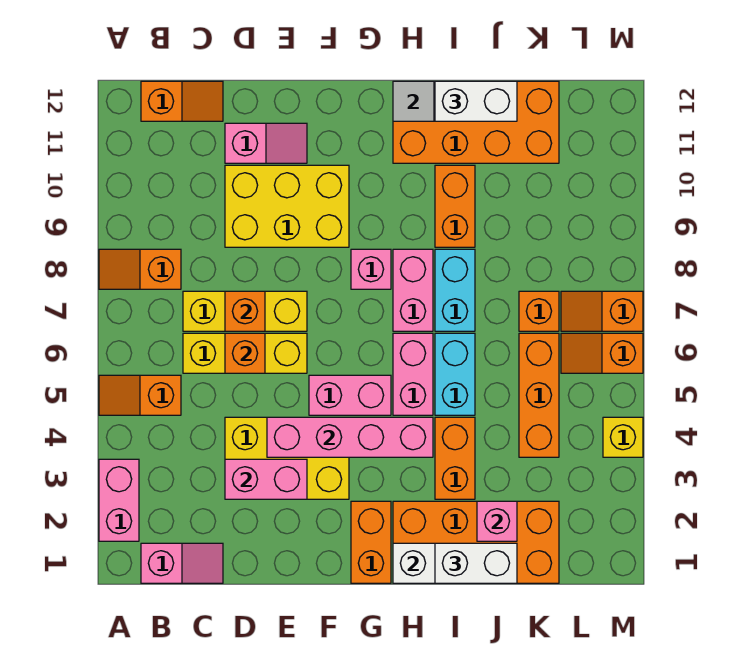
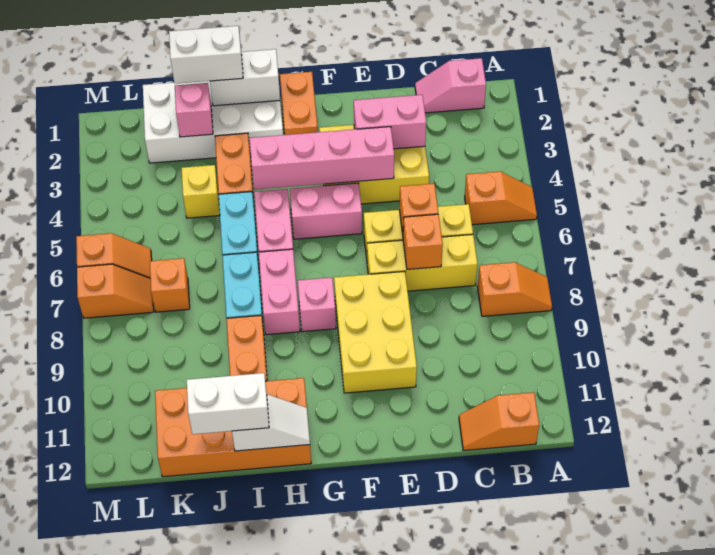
pink 1x2 brick [99,459,139,541] -> none
yellow 2x3 brick [225,165,349,247] -> yellow 2x3 brick turned to [334,271,417,393]
pink 1x2 slope [225,123,307,163] -> none
orange 2x4 brick [393,501,559,583] -> white 2x4 brick [143,81,283,163]
orange 1x3 brick [519,333,559,457] -> none
yellow 1x1 brick [603,417,643,457] -> yellow 1x1 brick moved to [181,165,220,218]

